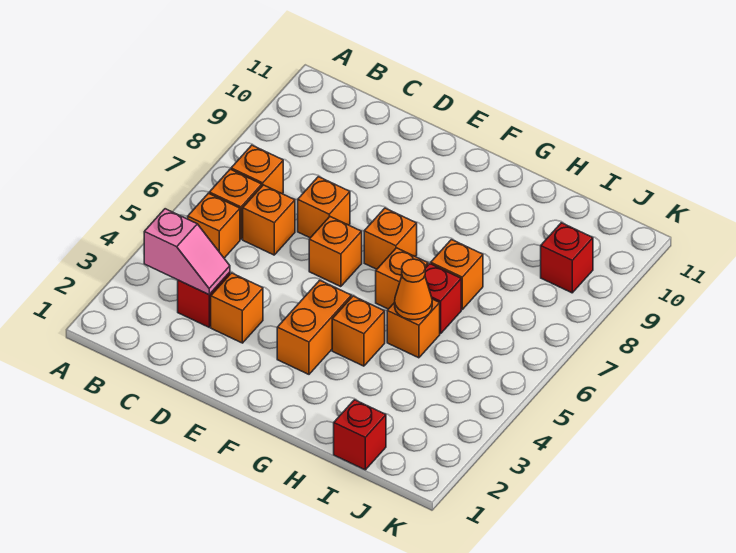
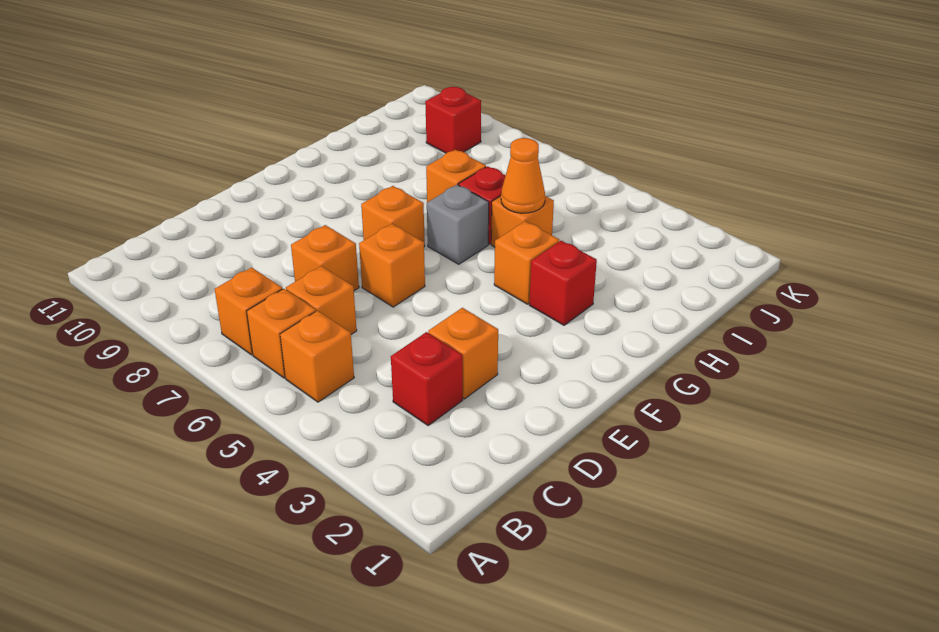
pink 1x2 slope [144,209,230,295] -> none
orange 1x2 brick [277,280,351,374] -> none
orange 1x1 brick [376,248,428,309] -> grey 1x1 brick [427,185,489,264]
red 1x1 brick [334,400,386,470] -> red 1x1 brick moved to [529,241,597,325]

